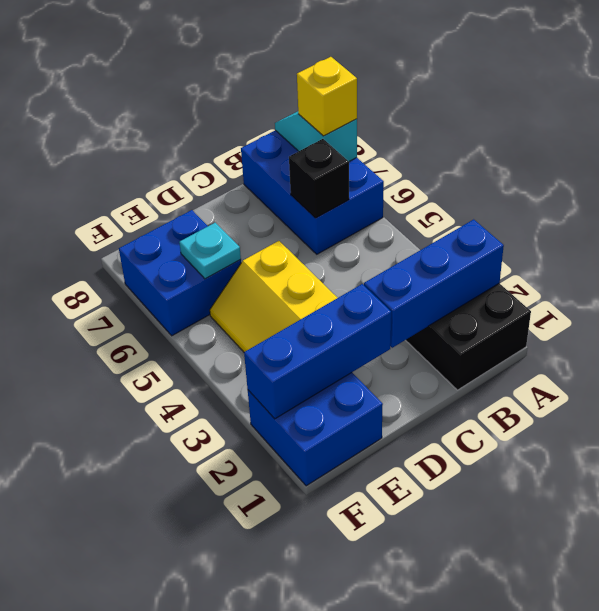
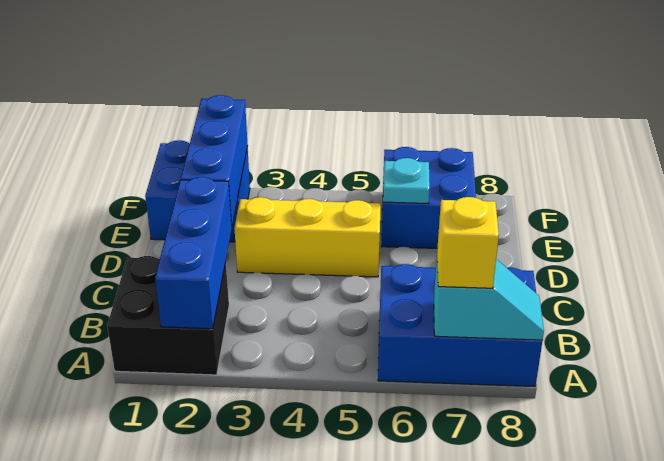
black 1x1 brick [289,139,349,218] -> none

